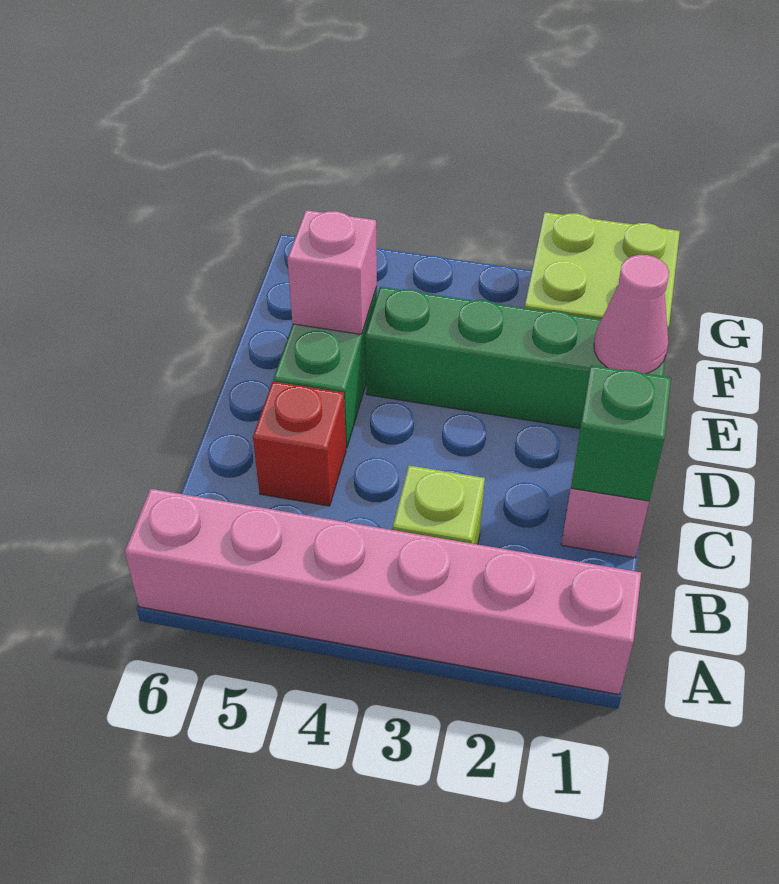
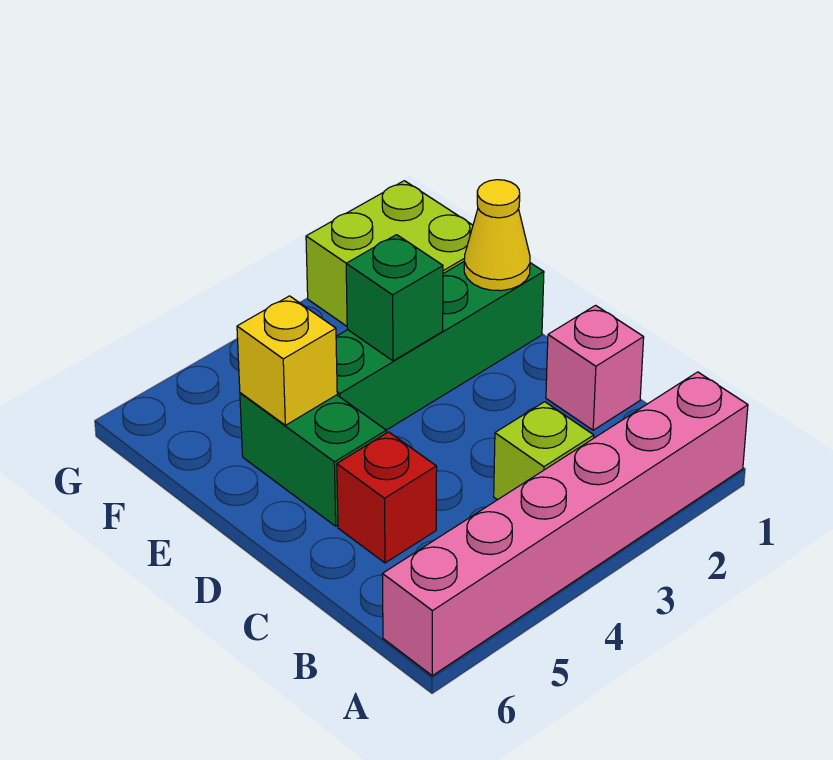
green 1x1 brick [571,365,671,501] -> green 1x1 brick moved to [346,235,443,361]
pink 1x1 cone [594,255,669,374] -> yellow 1x1 cone [464,180,530,291]
pink 1x1 brick [287,210,377,334] -> yellow 1x1 brick [237,296,337,425]

